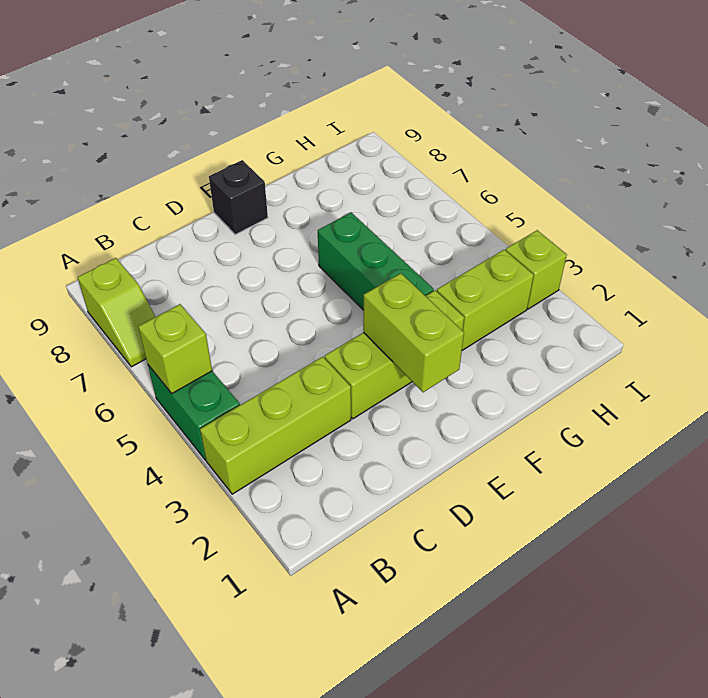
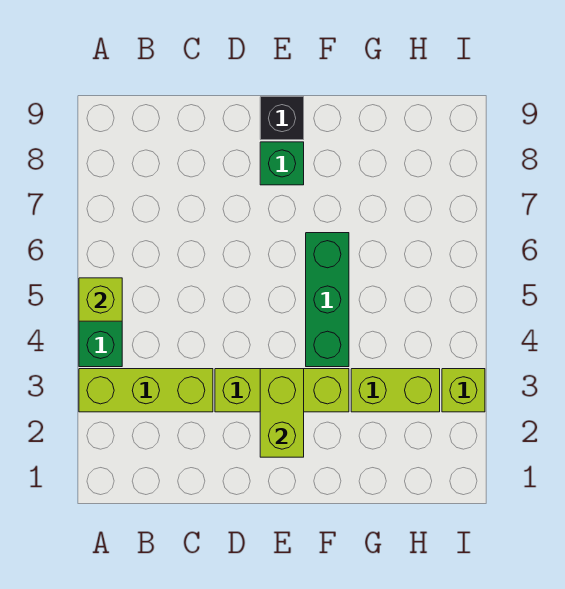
lime 1x2 slope [78,258,155,367] -> none
none -> green 1x1 brick [260,142,304,185]

